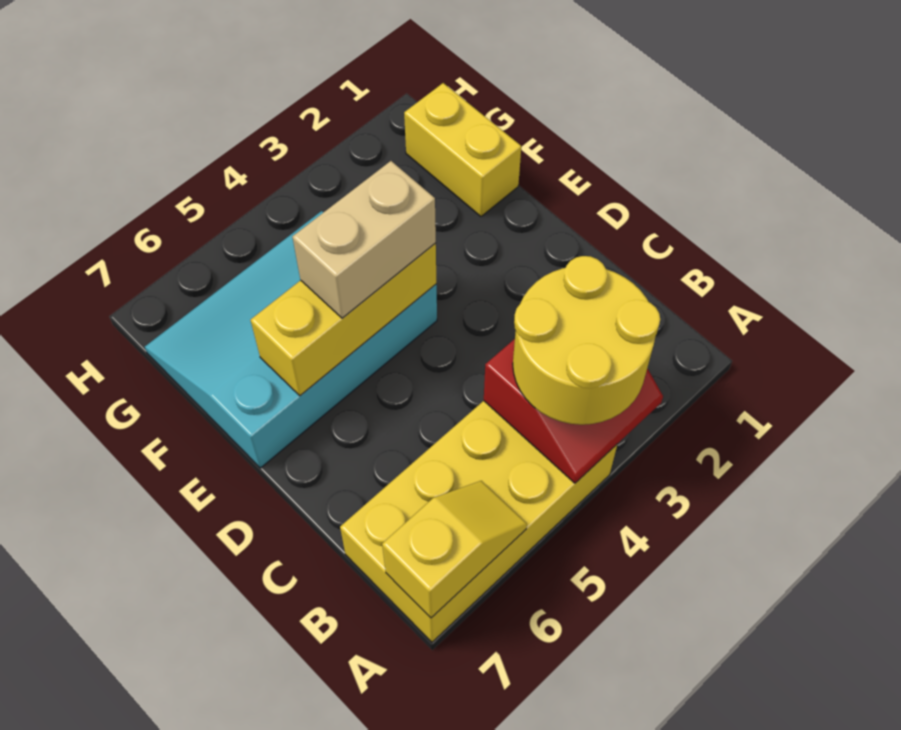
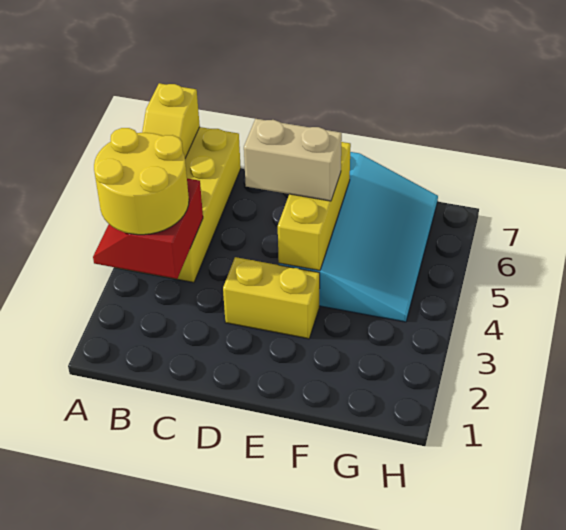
tan 1x2 brick [292,161,436,318] -> tan 1x2 brick turned to [244,119,342,201]
yellow 1x2 brick [404,83,521,216] -> yellow 1x2 brick moved to [223,257,320,339]

